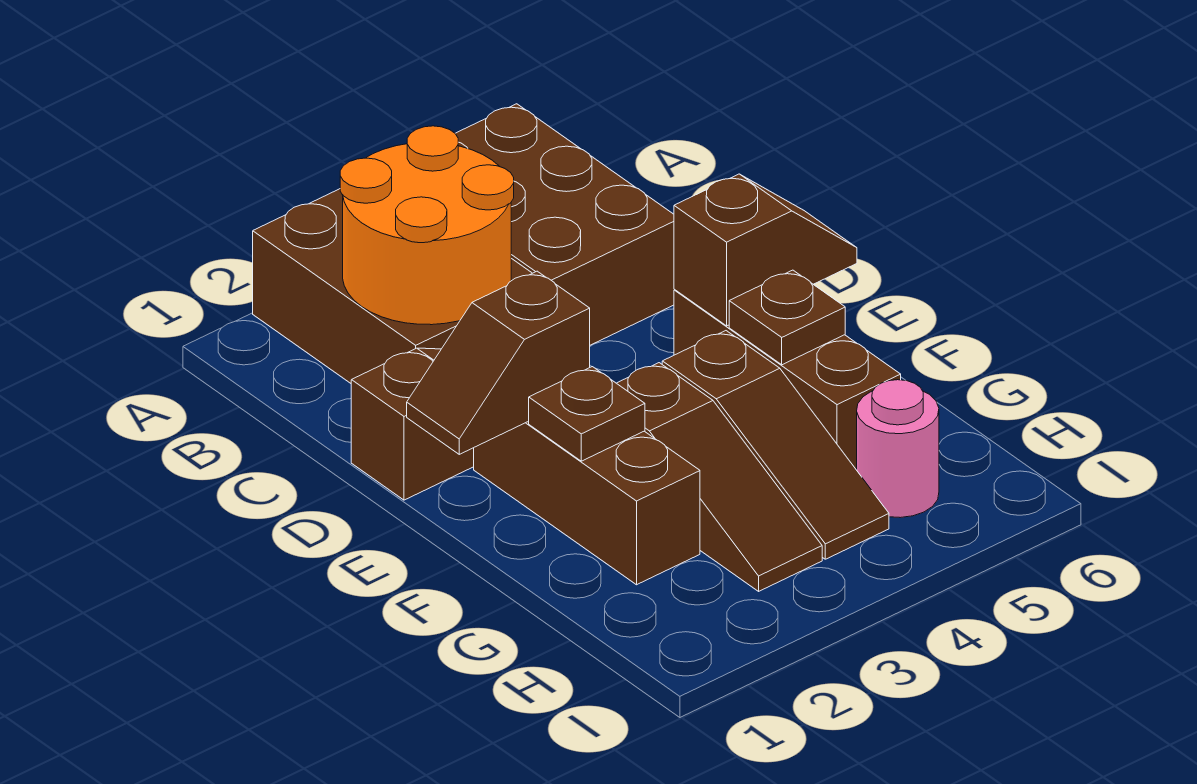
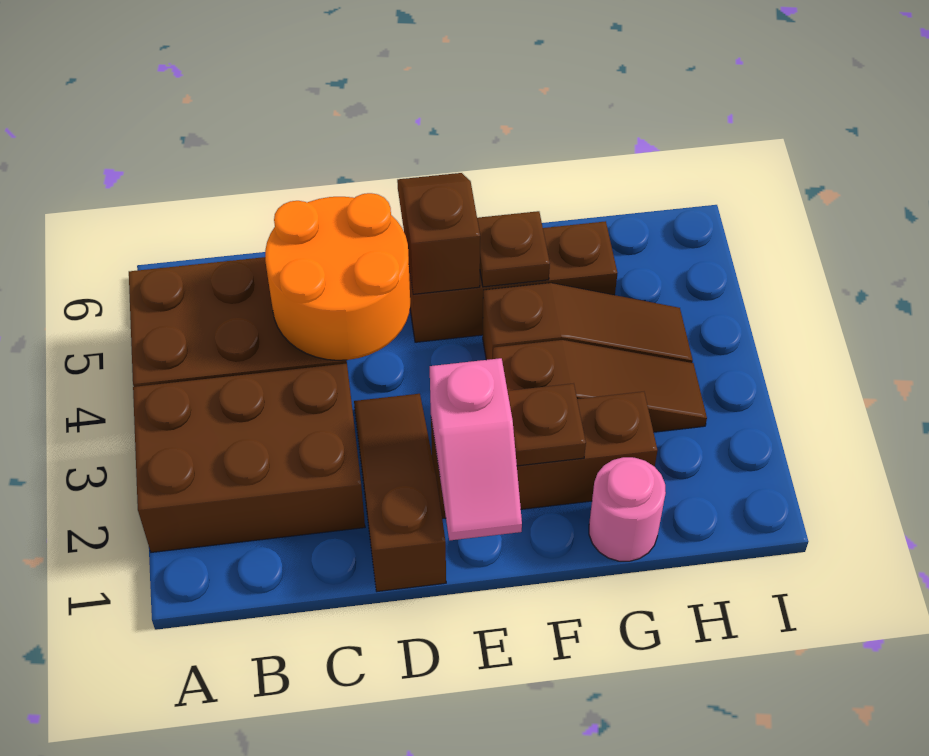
orange 2x2 round brick [340,126,514,325] -> orange 2x2 round brick moved to [265,193,410,360]
brown 1x2 slope [407,271,590,454] -> pink 1x2 slope [430,358,522,540]
pink 1x1 round brick [857,380,939,518] -> pink 1x1 round brick moved to [589,457,666,561]

